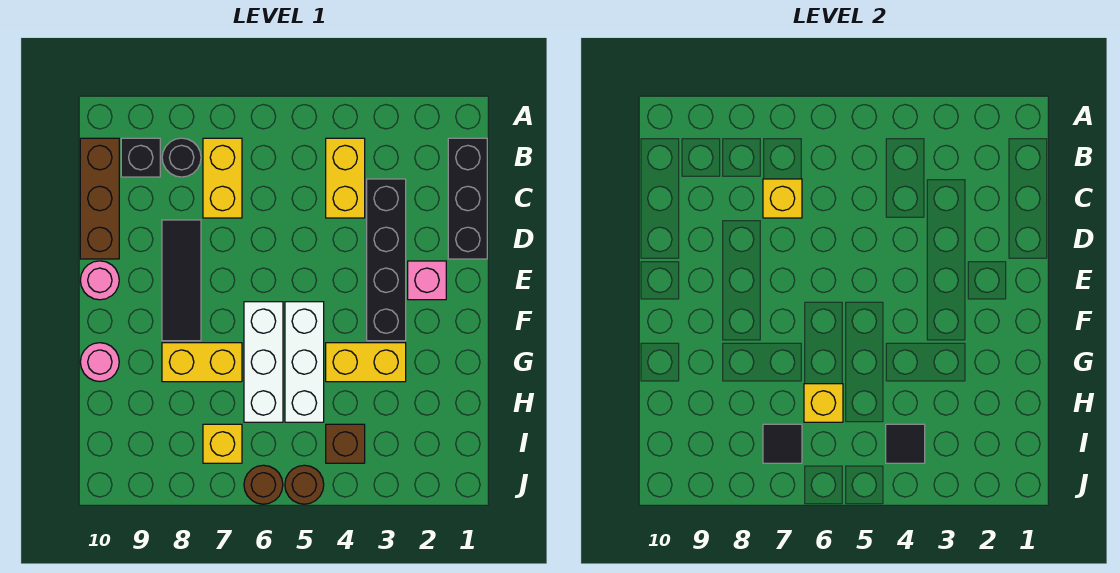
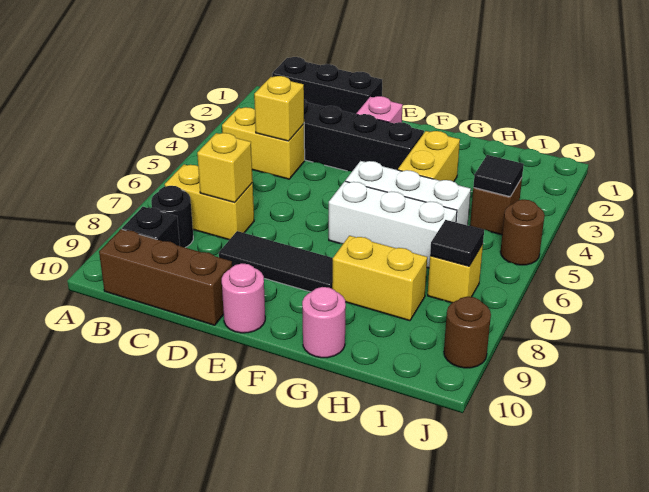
yellow 1x2 brick [162,343,242,382] -> yellow 1x2 brick turned to [332,236,427,321]
yellow 1x1 brick [804,384,843,422] -> yellow 1x1 brick moved to [254,76,304,141]
brown 1x1 round brick [244,465,283,504] -> brown 1x1 round brick moved to [444,297,491,368]

